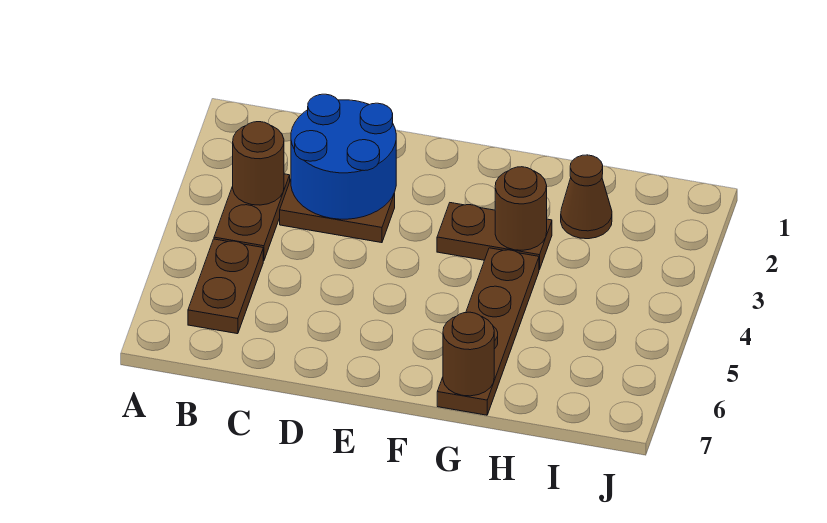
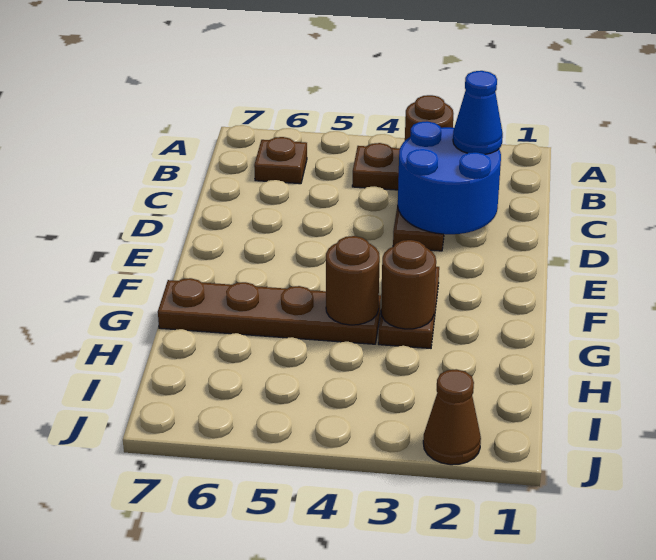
brown 1x2 plate [188,239,263,334] -> brown 1x1 plate [254,137,307,184]
none -> blue 1x1 cone [453,71,503,154]
brown 1x1 round brick [443,312,494,396] -> brown 1x1 round brick moved to [326,236,380,325]
brown 1x1 cone [561,155,612,239] -> brown 1x1 cone moved to [423,369,481,465]

